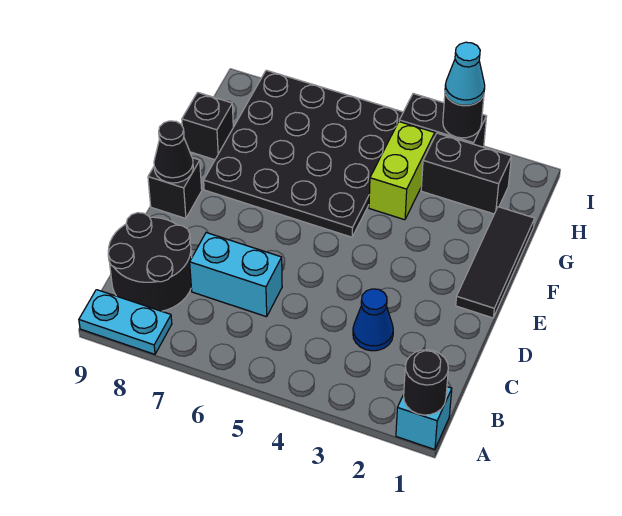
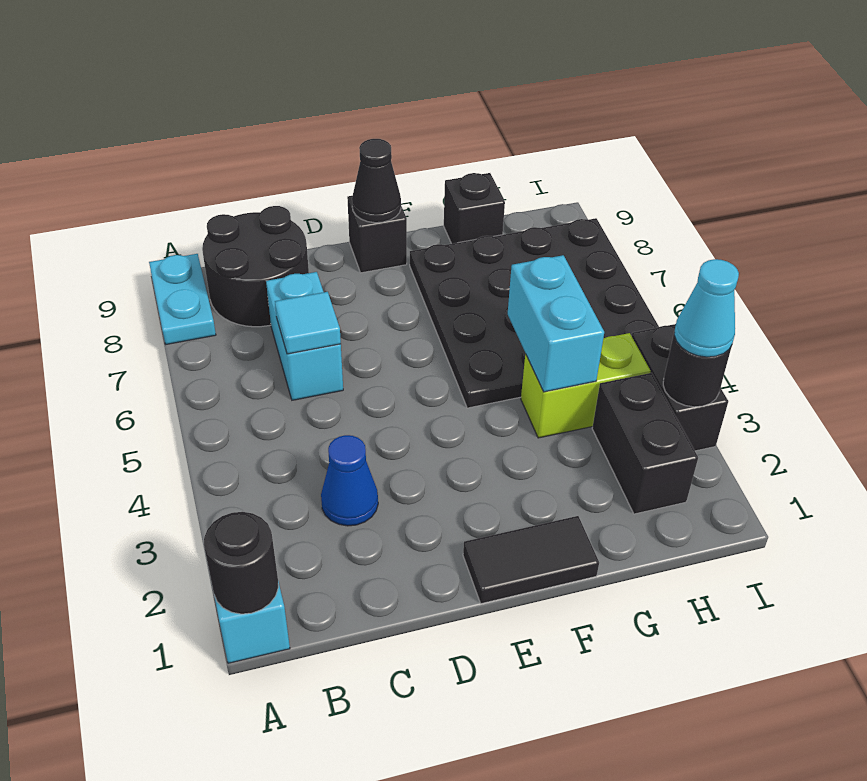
none -> cyan 1x1 tile [275,292,341,354]
black 1x3 tile [456,207,535,318] -> black 1x2 tile [463,516,599,604]
none -> cyan 1x2 brick [508,255,604,392]

